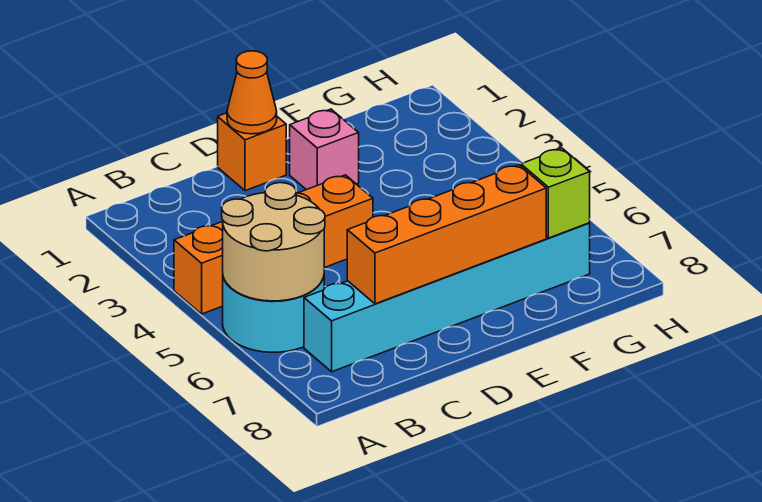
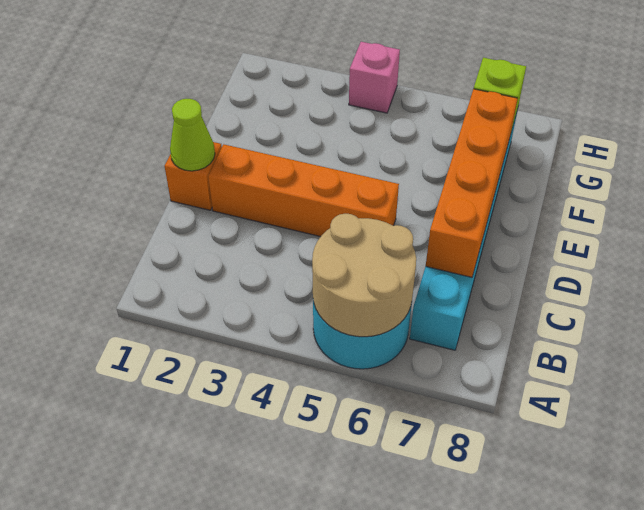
orange 1x4 brick [174,175,373,314] -> orange 1x4 brick turned to [208,144,399,237]
orange 1x1 cone [227,51,277,134] -> lime 1x1 cone [170,99,215,171]
pink 1x1 brick [290,109,359,190] -> pink 1x1 brick moved to [349,42,400,113]

